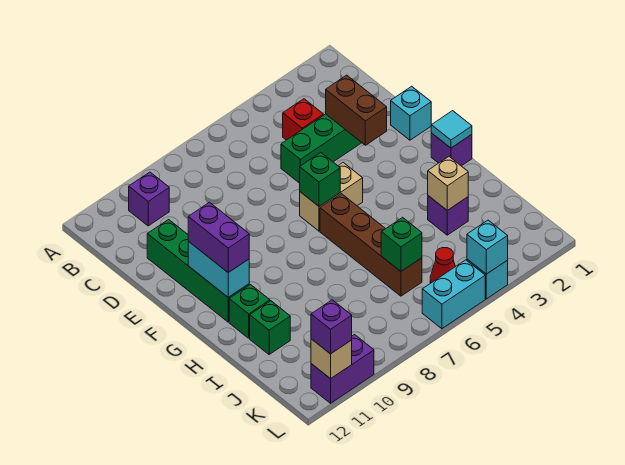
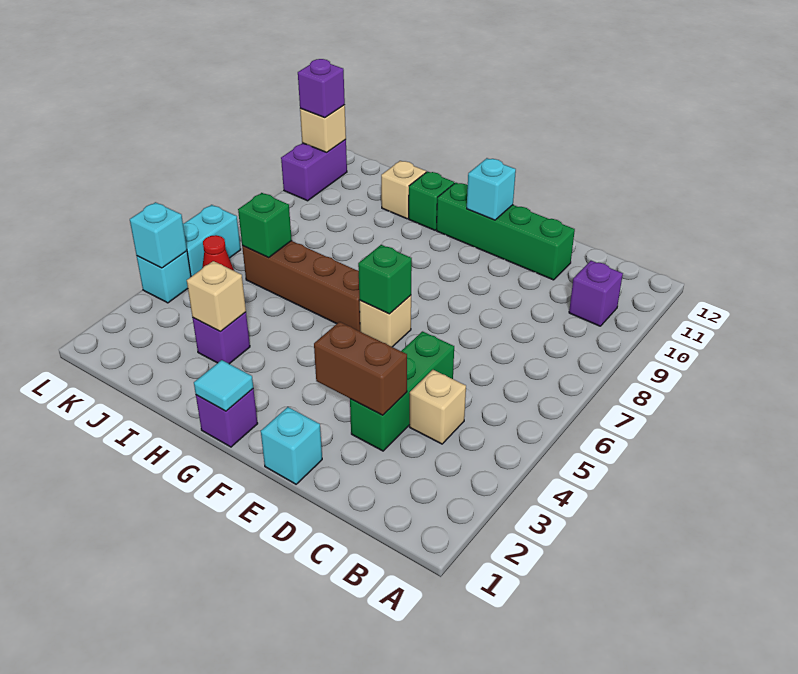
red 1x1 brick [283,99,323,140] -> tan 1x1 brick [409,370,466,444]
tan 1x2 brick [300,163,363,231] -> tan 1x1 brick [359,295,411,347]
cyan 1x2 brick [188,241,249,297] -> cyan 1x1 brick [467,158,516,220]
purple 1x2 brick [188,202,249,273] -> none
green 1x1 brick [250,301,290,354] -> tan 1x1 brick [381,161,426,219]

